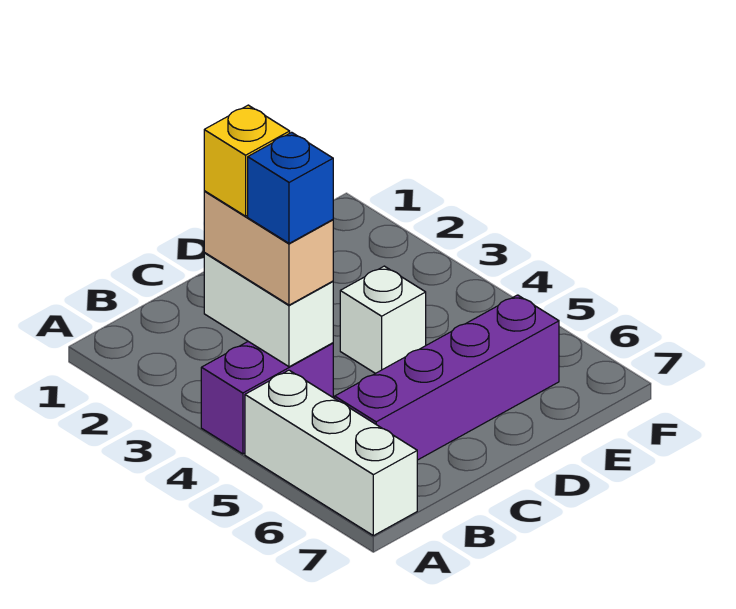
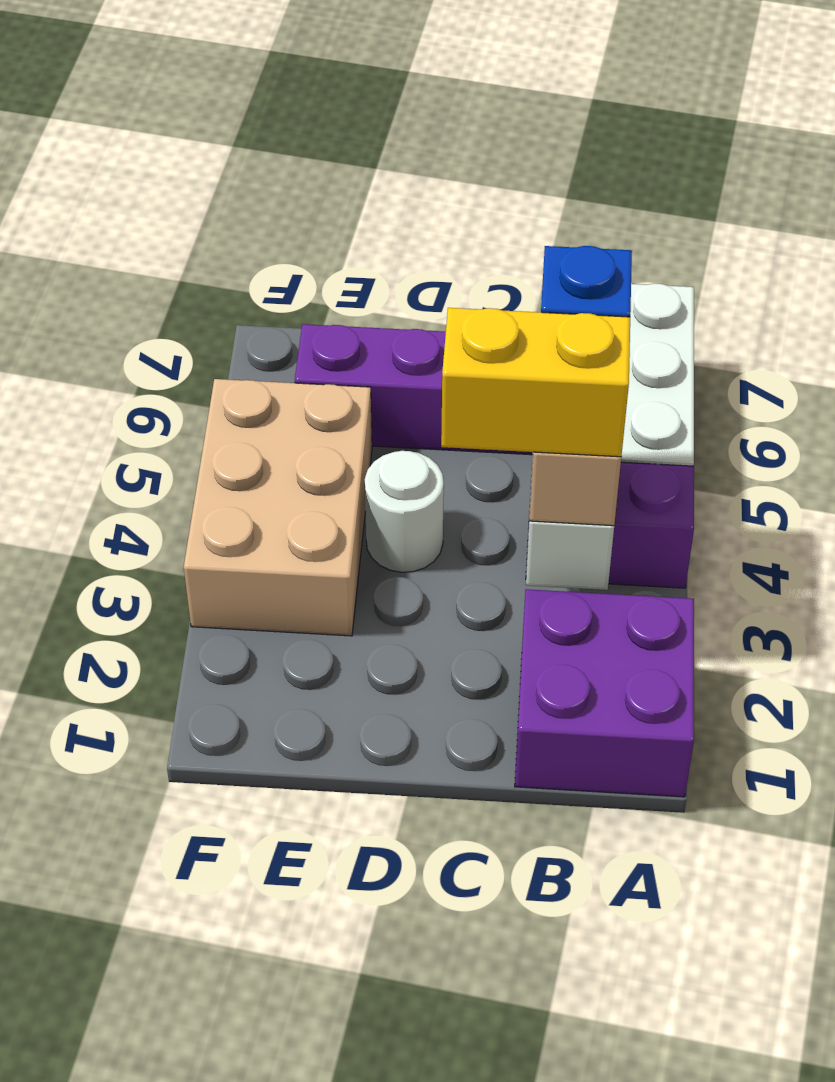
none -> purple 2x2 brick [515,589,694,797]
yellow 1x1 brick [204,105,290,216] -> yellow 1x2 brick [441,308,630,457]
white 1x1 brick [340,266,426,374] -> white 1x1 round brick [365,451,444,572]
none -> tan 2x3 brick [184,379,372,636]

